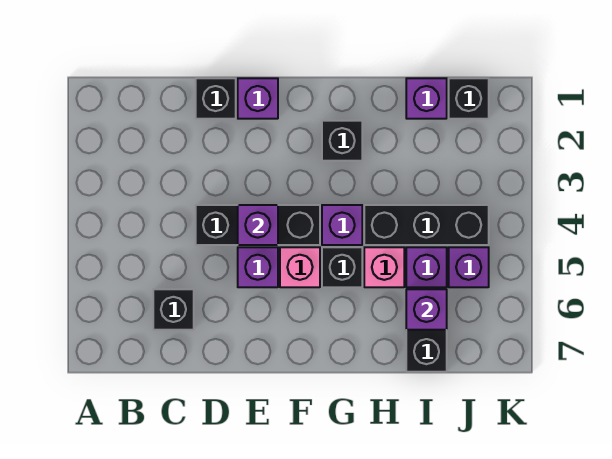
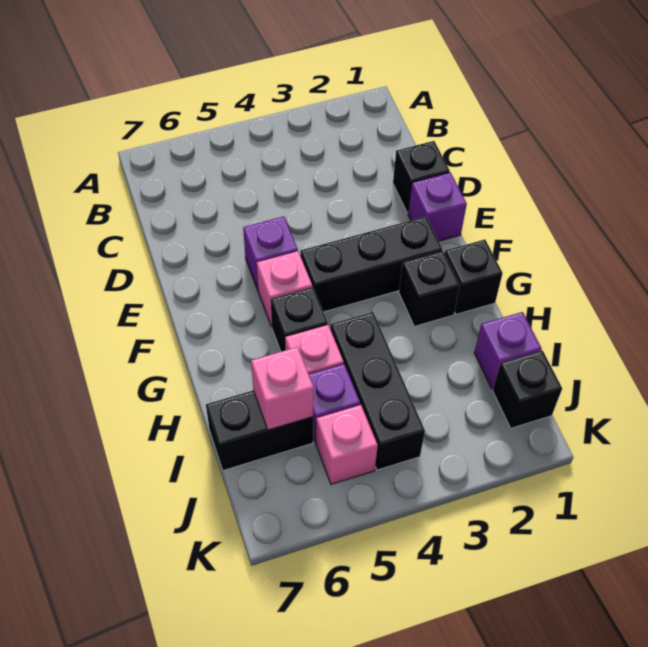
black 1x1 brick [153,289,194,330] -> black 1x1 brick moved to [445,240,503,314]
black 1x3 brick [196,205,320,245] -> black 1x3 brick turned to [300,217,442,312]
purple 1x1 brick [238,205,278,245] -> none
purple 1x1 brick [322,205,362,245] -> none
purple 1x1 brick [406,289,447,330] -> pink 1x1 brick [251,347,314,430]
purple 1x1 brick [449,247,489,287] -> pink 1x1 brick [316,405,378,484]

